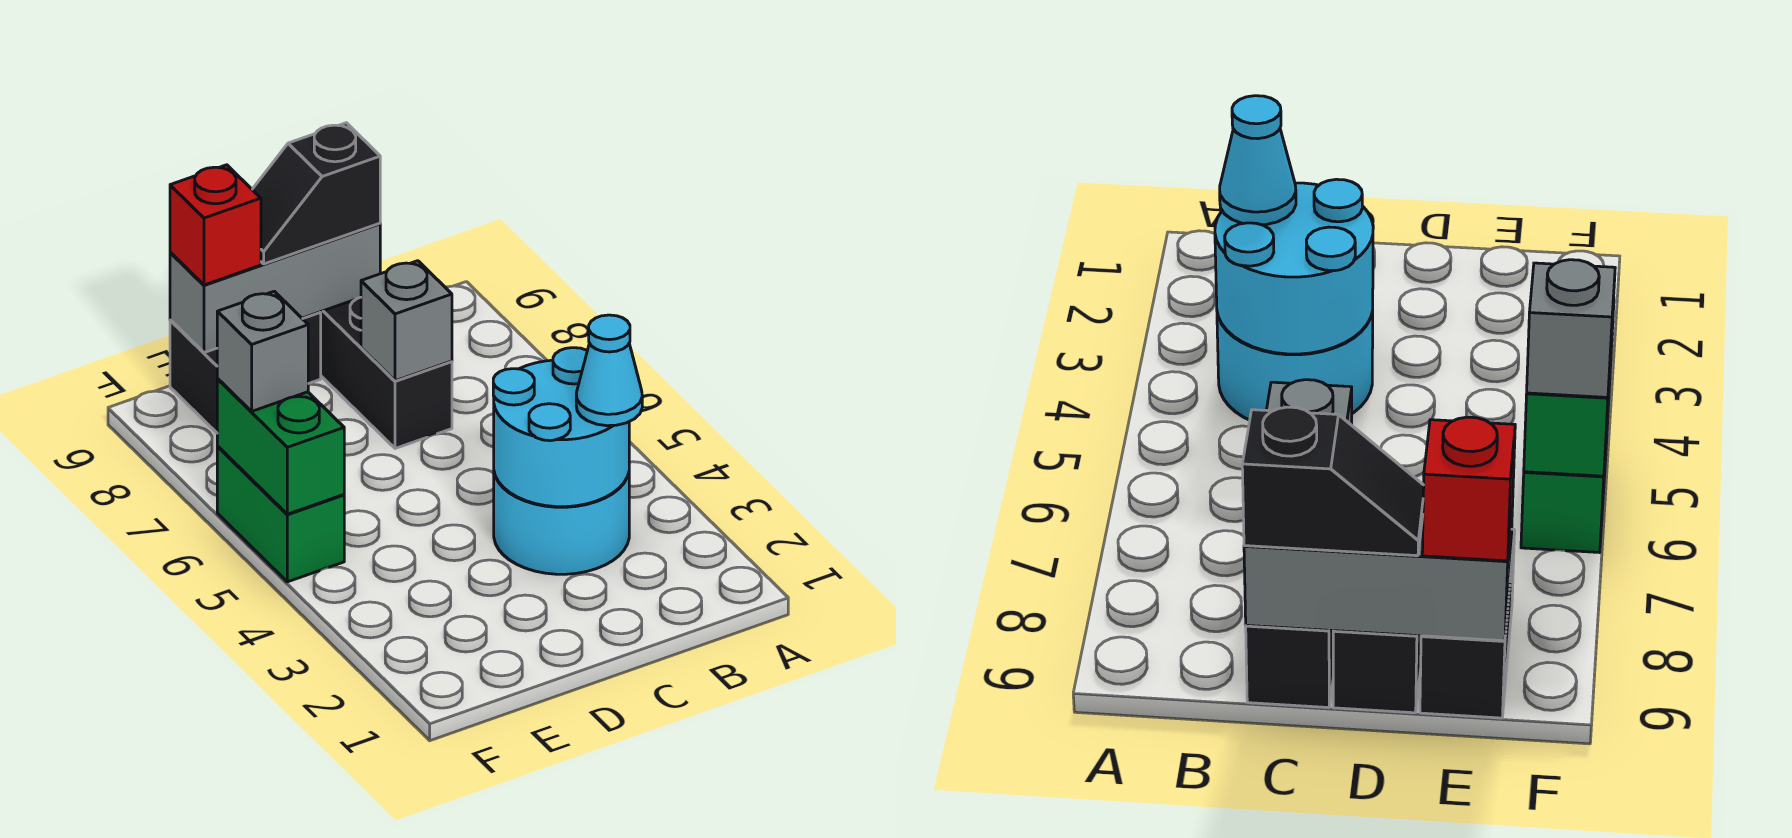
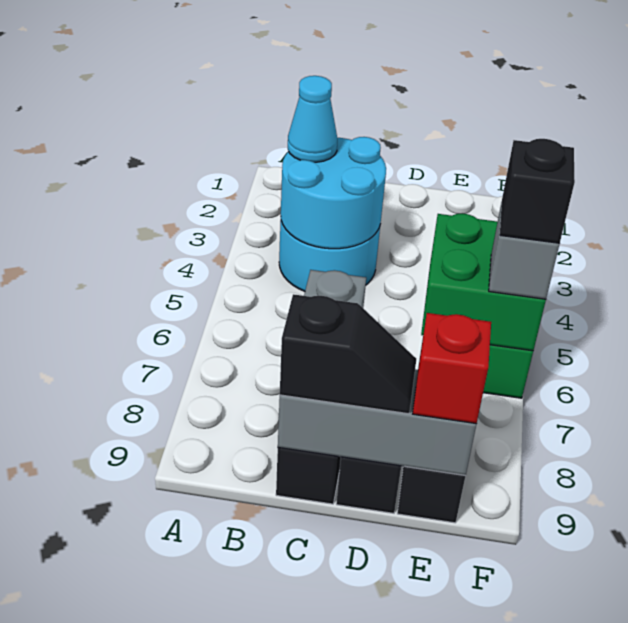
green 1x2 brick [217,379,344,514] -> green 2x2 brick [421,214,546,351]
none -> black 1x1 brick [500,139,575,243]

